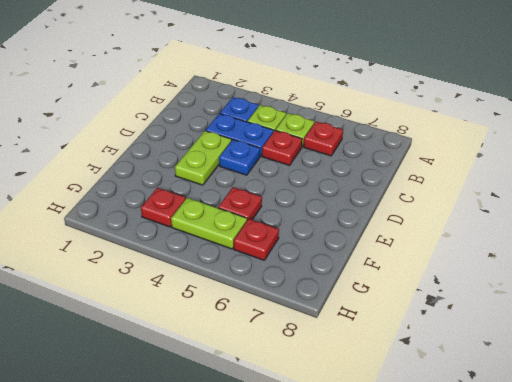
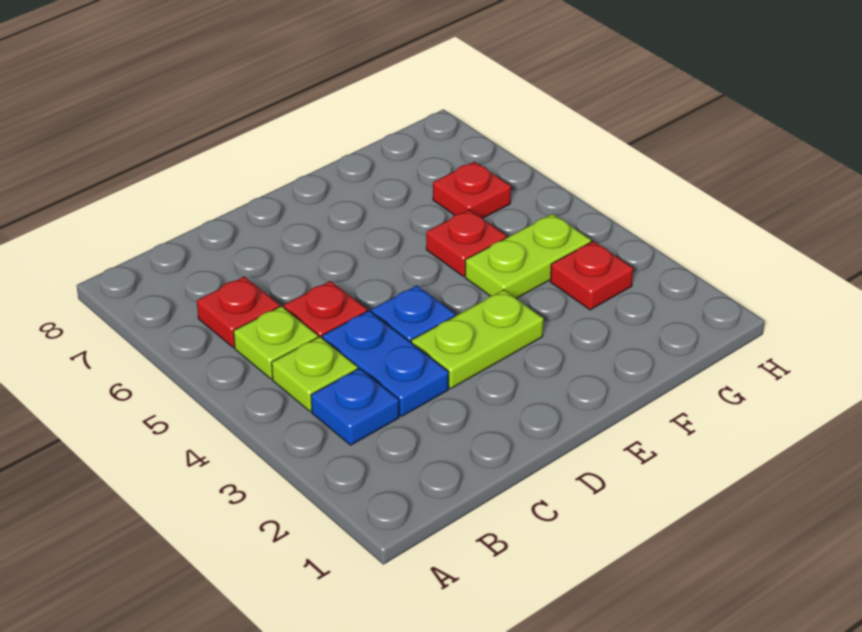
lime 1x2 plate [171,198,247,249] -> lime 1x2 plate turned to [465,214,591,298]

